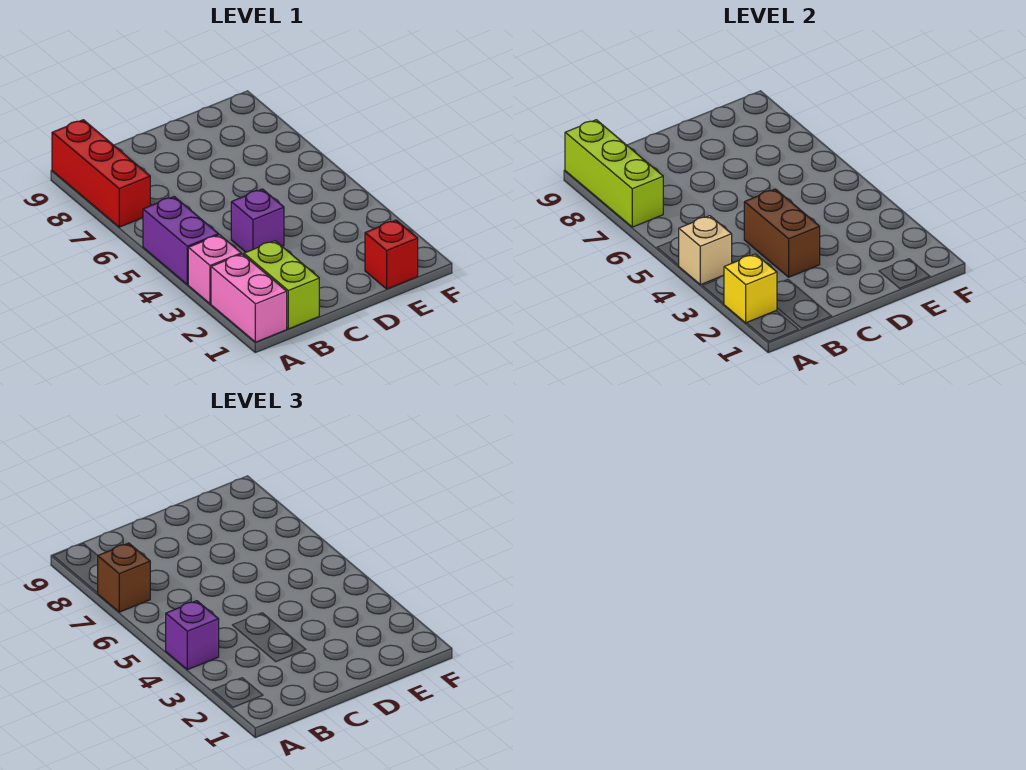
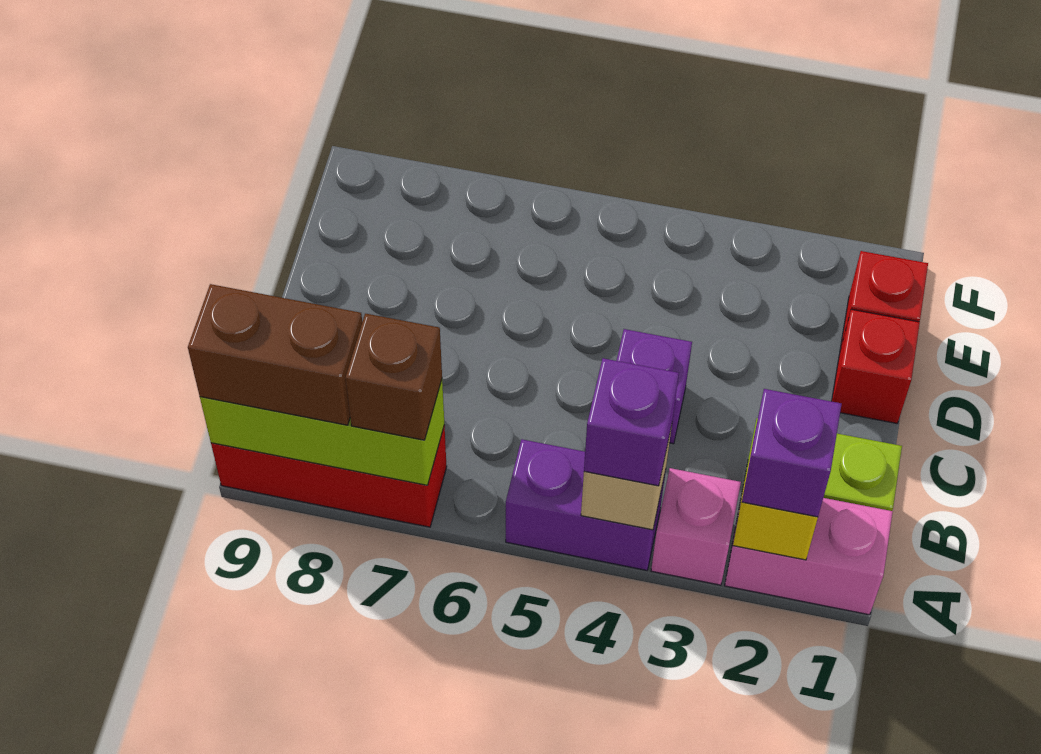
none -> purple 1x1 brick [742,389,842,517]
brown 1x2 brick [744,189,820,277] -> brown 1x2 brick moved to [188,284,362,425]
none -> red 1x1 brick [832,309,920,423]

